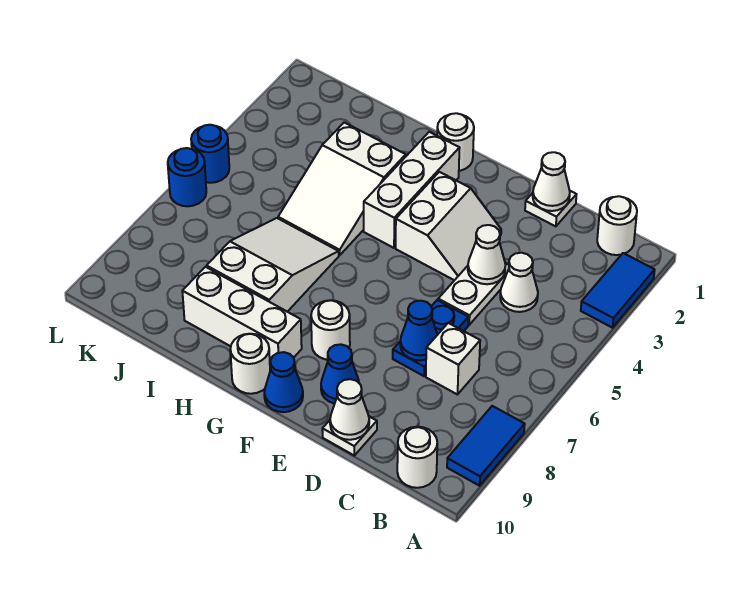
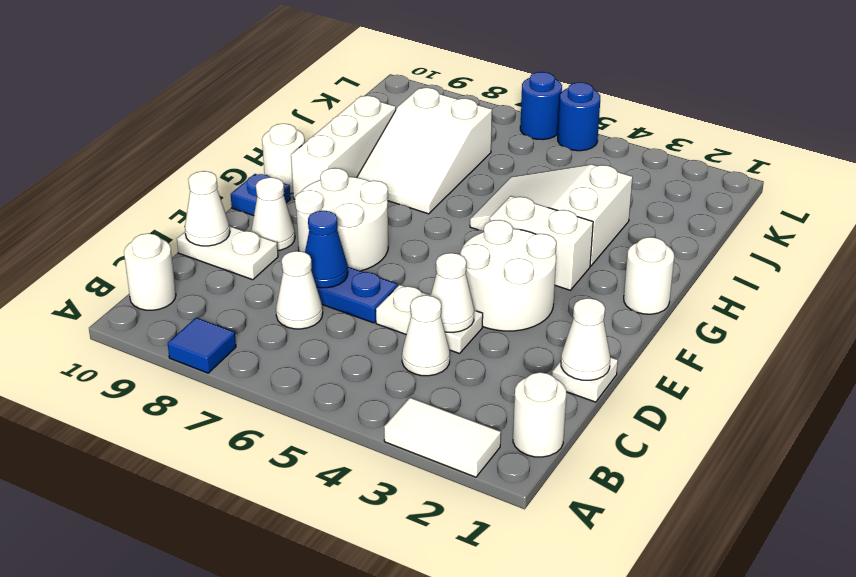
blue 1x2 tile [581,253,655,328] -> white 1x2 tile [384,398,501,477]
blue 1x2 tile [447,406,525,486] -> blue 1x1 tile [168,318,236,373]
white 1x1 brick [426,323,480,395] -> white 1x1 cone [276,251,323,329]
white 1x1 plate [322,416,377,455] -> white 1x2 plate [177,226,278,280]
white 2x2 slope [396,172,501,280] -> white 2x2 round brick [460,220,556,331]
blue 1x1 cone [321,344,359,404] -> white 1x1 cone [251,177,295,251]
white 1x1 round brick [311,300,350,360] -> white 2x2 round brick [295,168,388,271]
blue 1x1 cone [264,352,303,412] -> blue 1x1 plate [231,174,291,216]
white 1x3 brick [364,132,460,248] -> white 1x2 brick [490,196,593,290]
white 2x3 slope [207,218,339,312] -> white 2x3 slope turned to [357,88,492,214]

